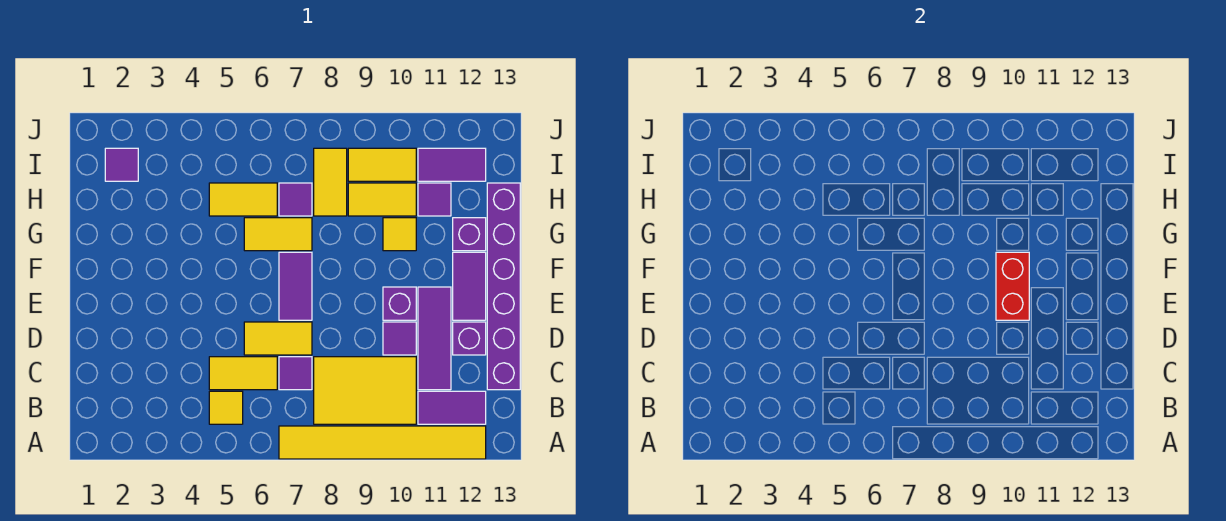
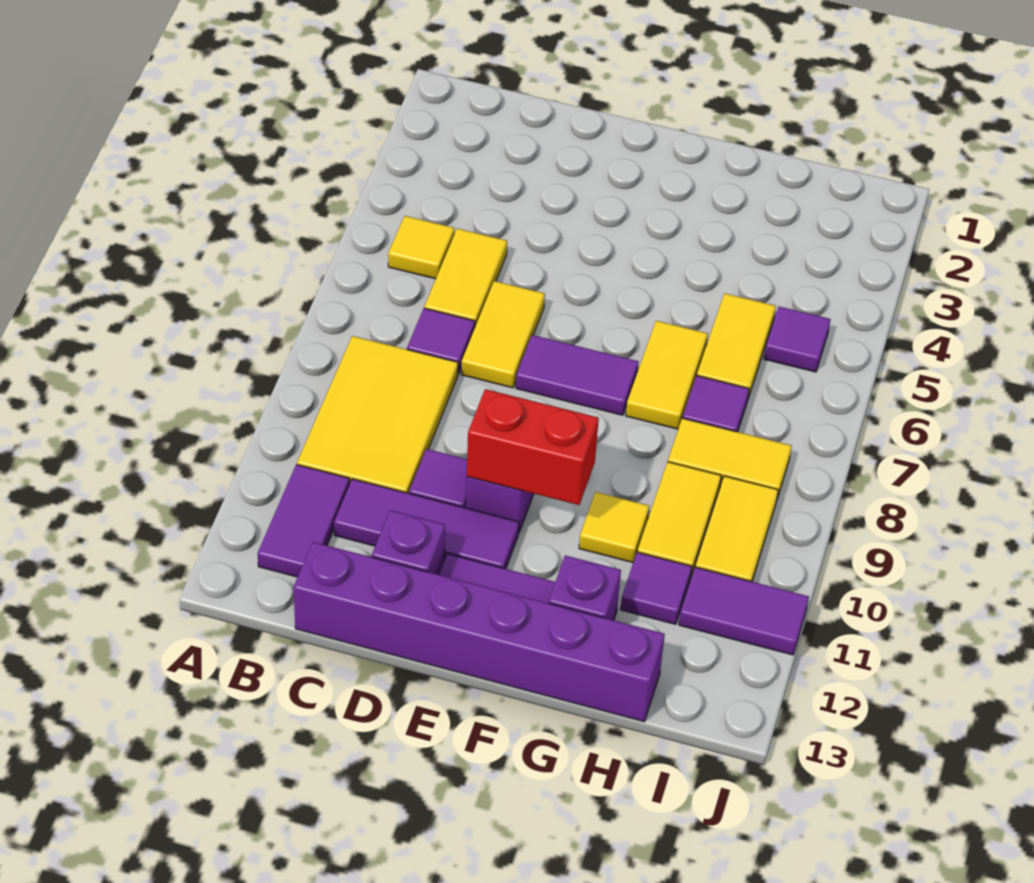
yellow 1x6 tile [279,426,486,459] -> none
purple 1x1 tile [105,148,138,181] -> purple 1x1 tile moved to [764,307,830,372]
purple 1x2 tile [418,148,486,181] -> purple 1x2 tile turned to [679,567,809,655]

